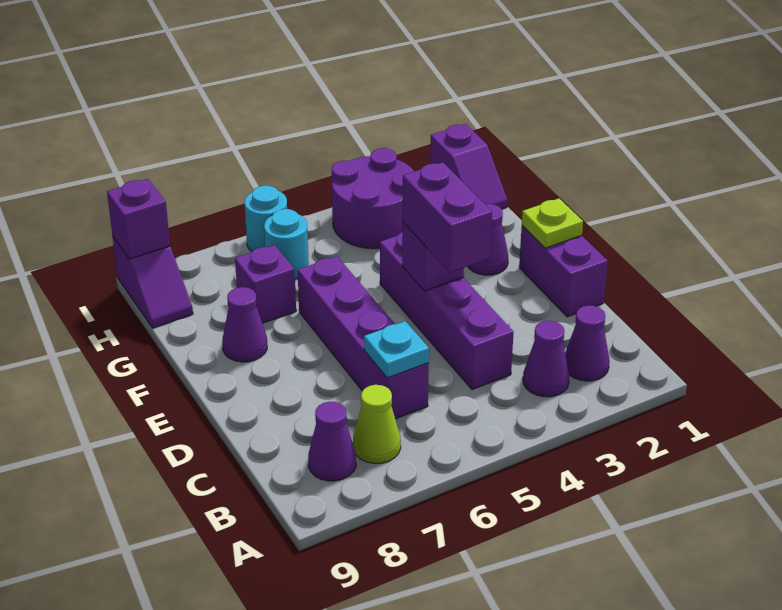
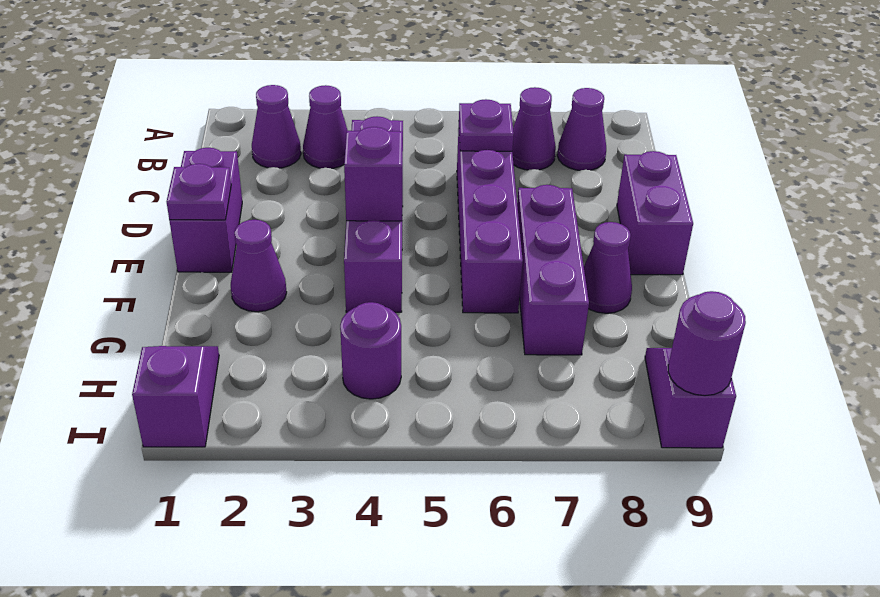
lime 1x1 cone [353,385,401,463] -> purple 1x1 cone [512,87,556,170]
cyan 1x1 plate [364,321,429,378] -> purple 1x1 plate [459,99,514,151]
purple 1x2 brick [403,162,492,272] -> purple 1x2 brick moved to [617,151,693,275]
lime 1x1 plate [522,198,583,248] -> purple 1x1 plate [167,164,231,220]
purple 1x1 brick [235,245,296,323] -> purple 1x3 brick [517,185,589,355]
purple 2x2 round brick [332,148,414,249] -> purple 1x1 round brick [340,302,401,399]
cyan 1x1 round brick [264,209,309,279] -> none
cyan 1x1 round brick [245,186,287,251] -> none
purple 1x1 brick [107,179,170,259] -> purple 1x1 round brick [668,291,746,396]

